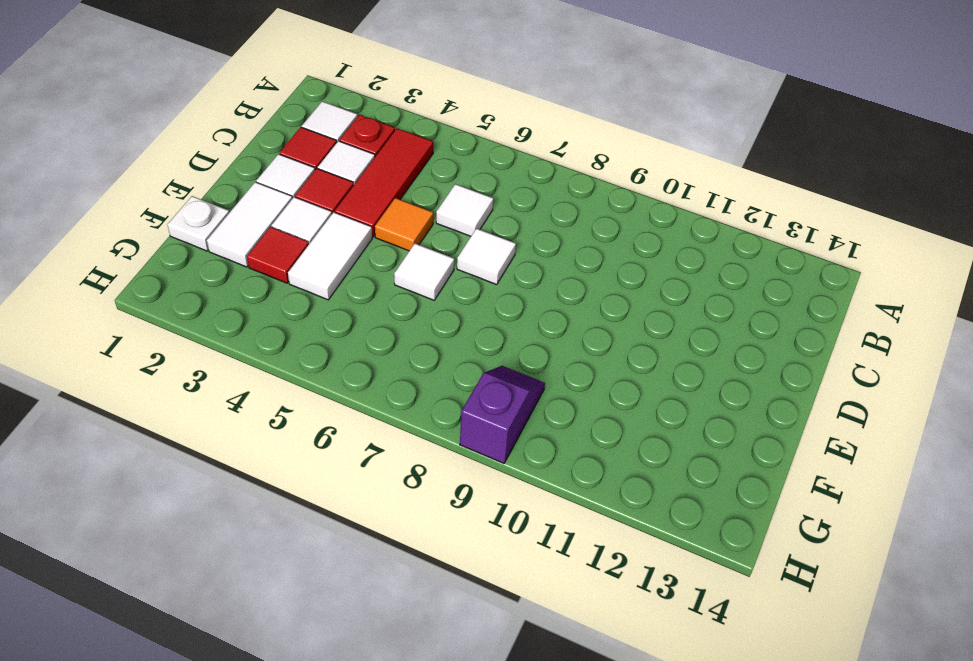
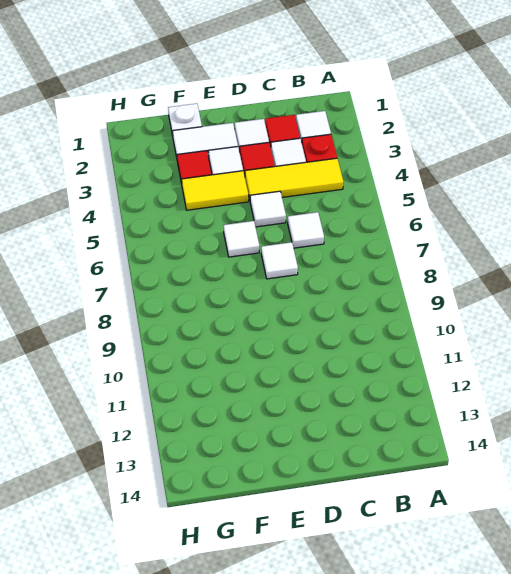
red 1x3 tile [335,128,433,237] -> yellow 1x3 tile [245,158,343,199]
orange 1x1 tile [375,198,433,251] -> white 1x1 tile [250,191,286,227]
white 1x2 tile [288,212,372,300] -> yellow 1x2 tile [182,171,249,210]
purple 1x2 slope [460,366,545,463] -> none

